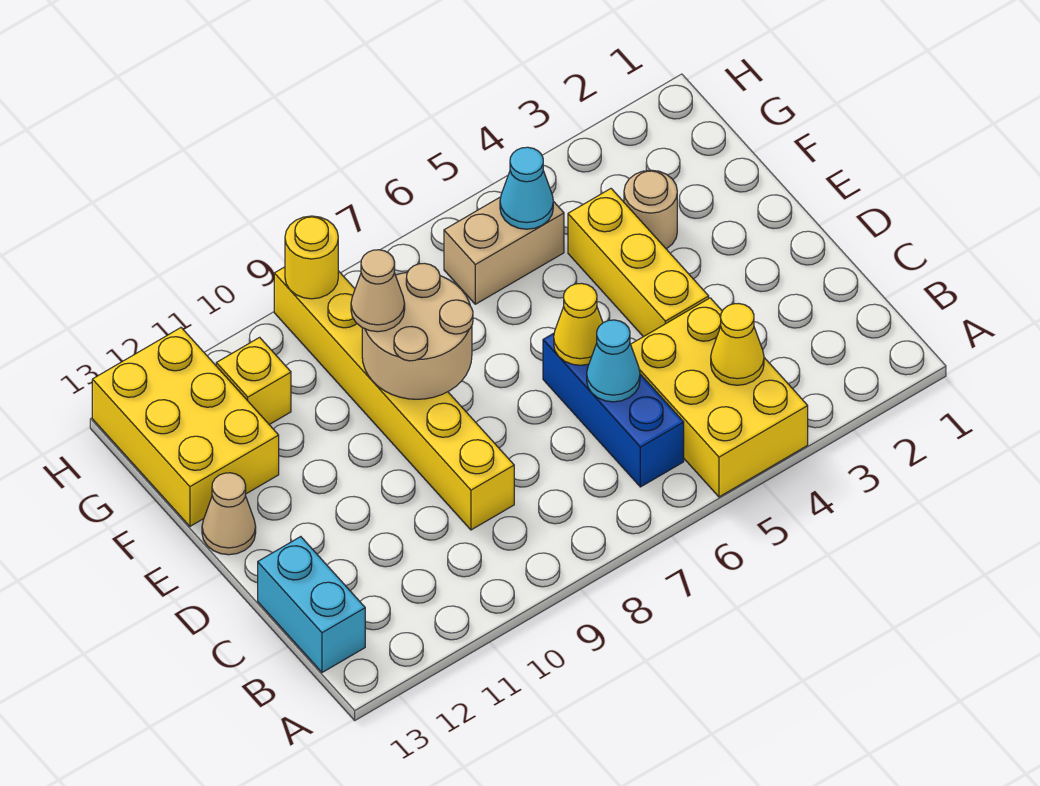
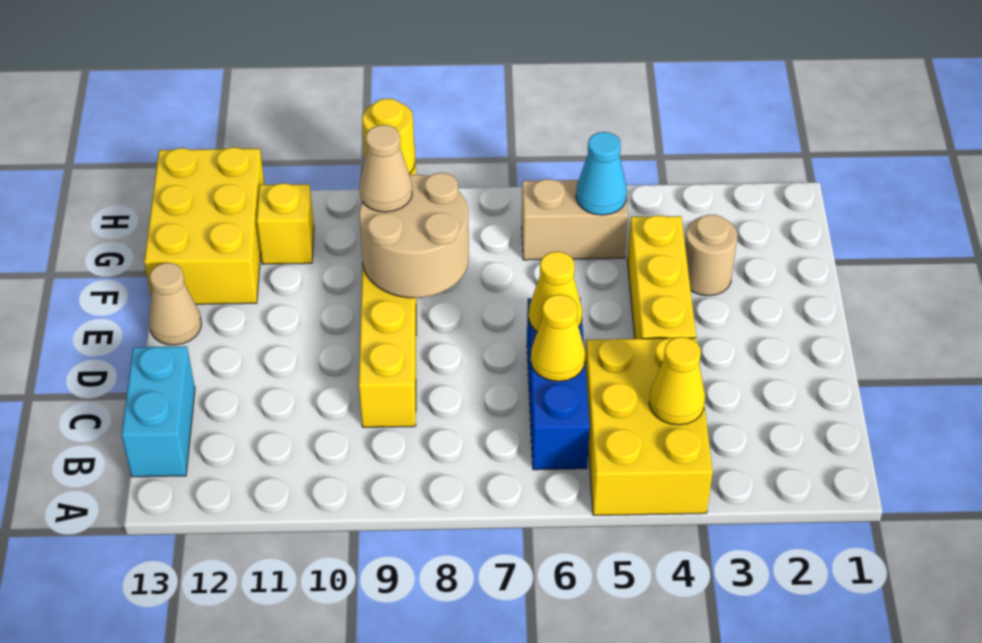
cyan 1x1 cone [587,320,640,402] -> yellow 1x1 cone [531,294,585,381]

